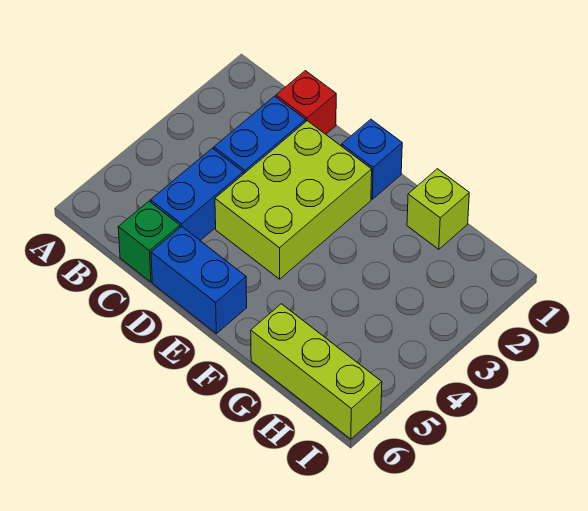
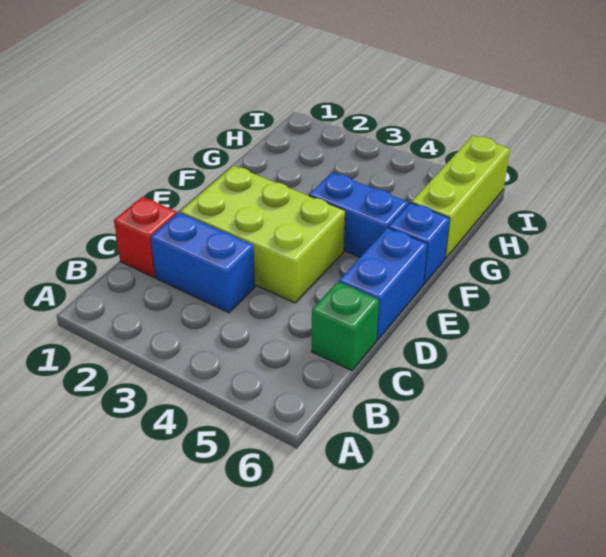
blue 1x2 brick [151,148,243,240] -> blue 1x2 brick moved to [309,172,409,257]
blue 1x1 brick [342,119,402,199] -> blue 1x1 brick moved to [389,203,450,284]
lime 1x1 brick [407,169,469,249] -> none

